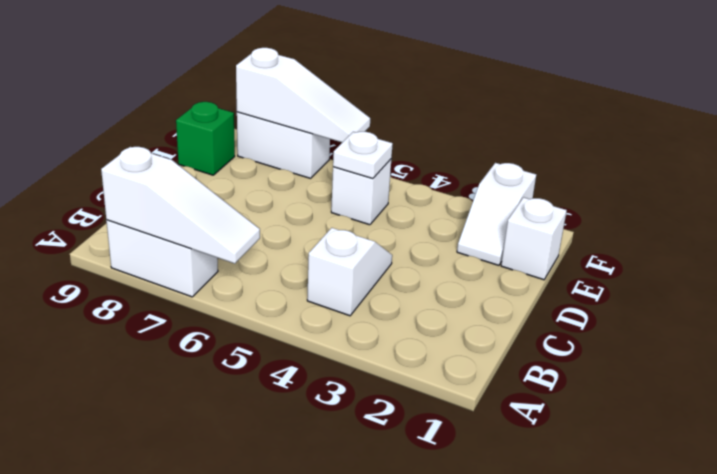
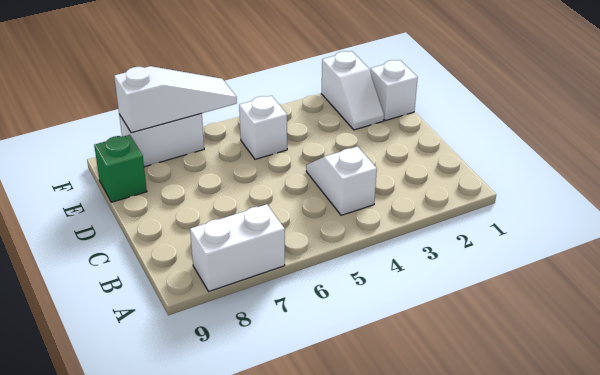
white 1x3 slope [101,147,260,264] -> none
white 1x1 plate [333,132,393,179] -> none

